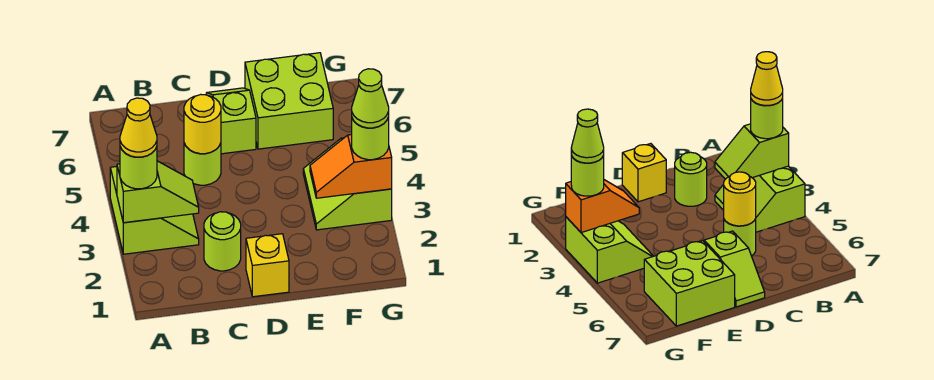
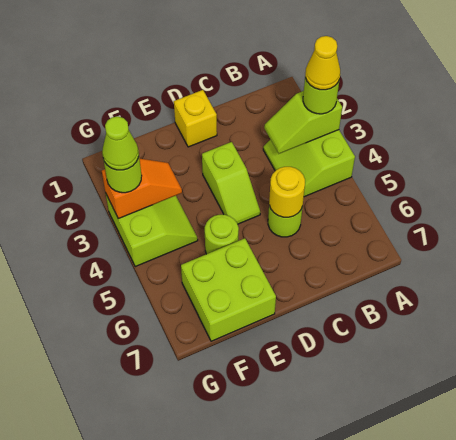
lime 1x1 round brick [204,212,241,271] -> lime 1x1 round brick moved to [205,215,239,254]
lime 1x2 slope [206,88,256,154] -> lime 1x2 slope moved to [202,142,260,224]

